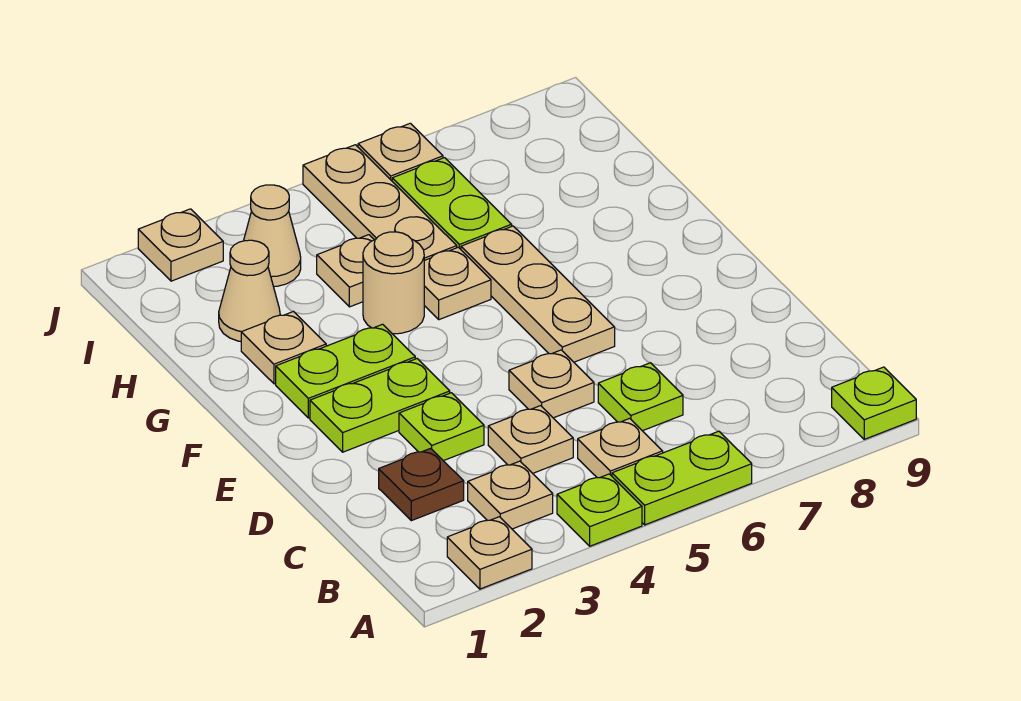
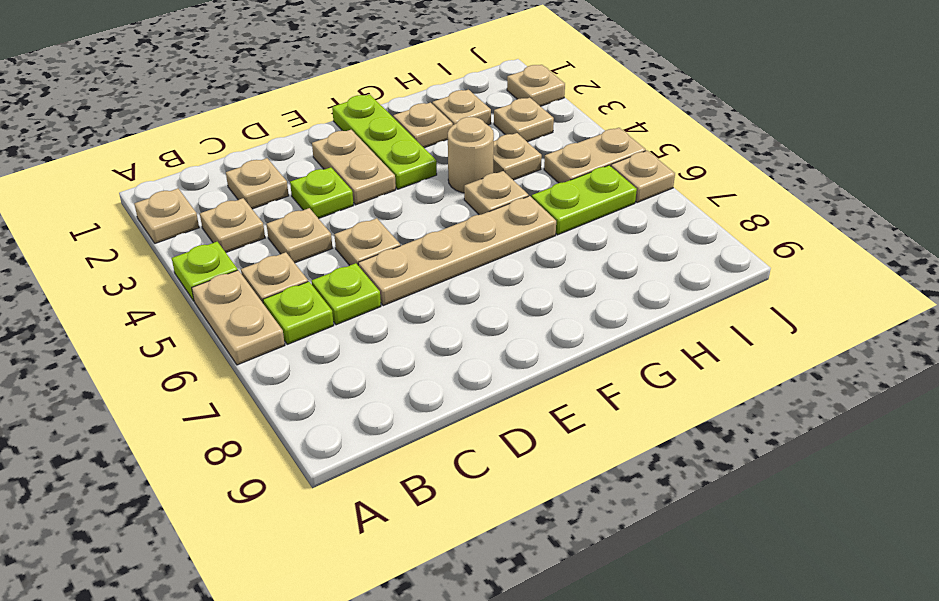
lime 1x2 plate [612,431,752,525] -> tan 1x2 plate [192,270,285,365]
lime 1x1 plate [832,367,916,439] -> lime 1x1 plate moved to [263,282,334,344]
brown 1x1 plate [379,448,464,521] -> tan 1x1 plate [226,158,289,209]
lime 1x2 plate [310,359,450,452] -> tan 1x2 plate [312,130,396,205]
tan 1x3 plate [461,226,615,362] -> tan 1x4 plate [358,196,556,306]
lime 1x2 plate [276,324,415,418] -> lime 1x3 plate [332,94,437,189]
tan 1x1 cone [219,240,280,341] -> tan 1x1 plate [432,90,491,125]
tan 1x3 plate [303,145,457,260] -> tan 1x2 plate [544,128,646,183]
tan 1x1 cone [244,185,301,287] -> tan 1x1 plate [494,98,554,142]

